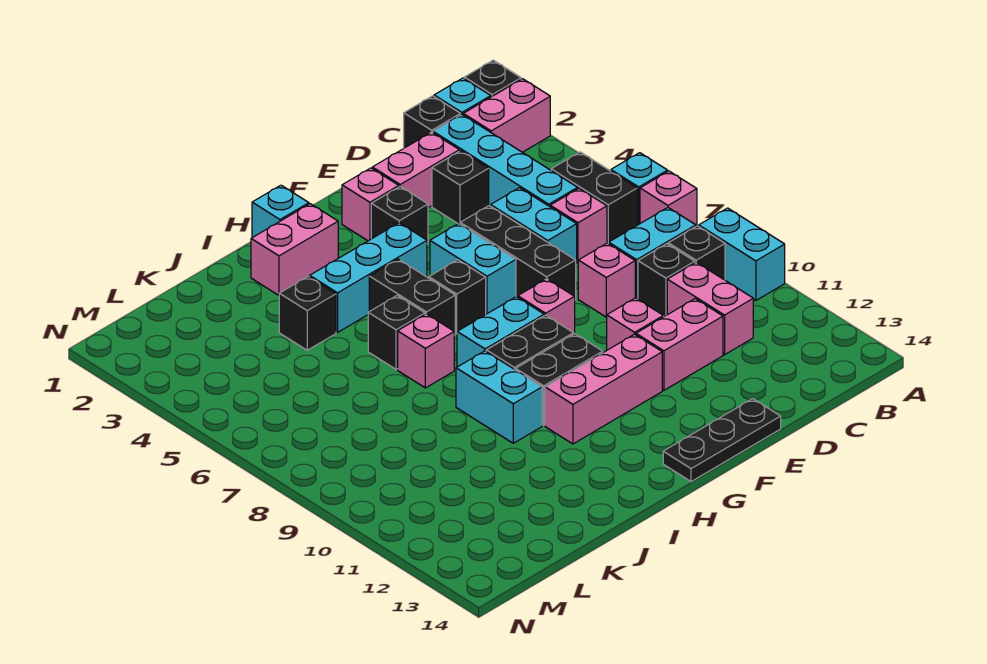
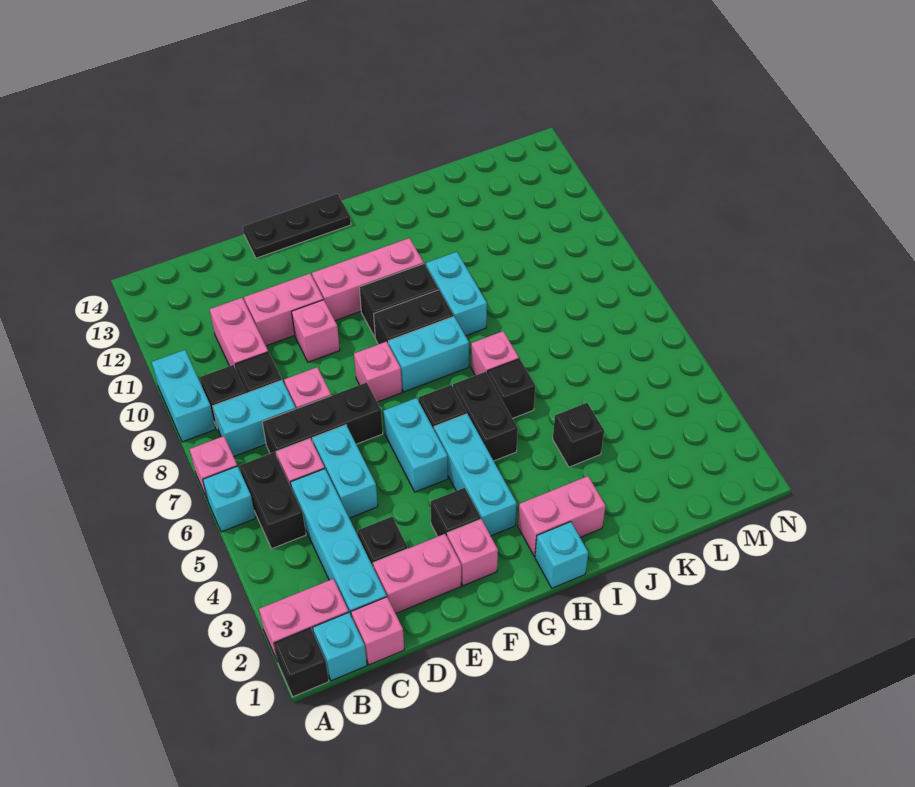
black 1x1 brick [404,96,460,148] -> pink 1x1 brick [351,597,404,665]
black 1x3 brick [460,206,576,300] -> black 1x3 brick turned to [262,382,383,456]
cyan 1x3 brick [310,223,427,332] -> cyan 1x3 brick turned to [434,414,517,536]

